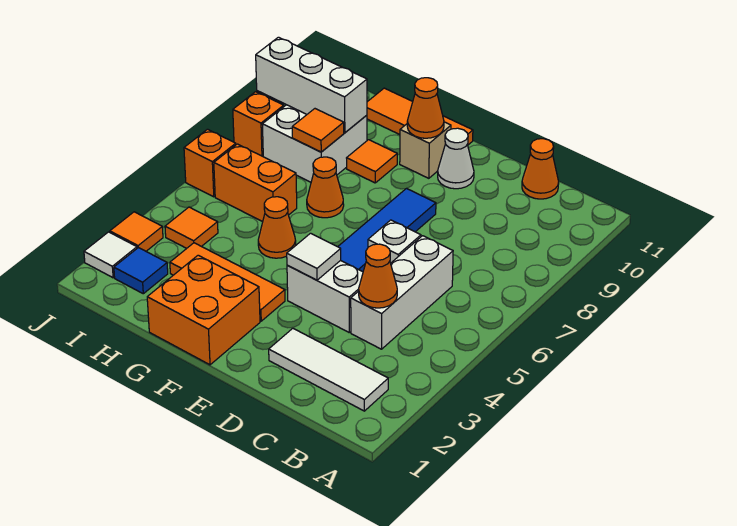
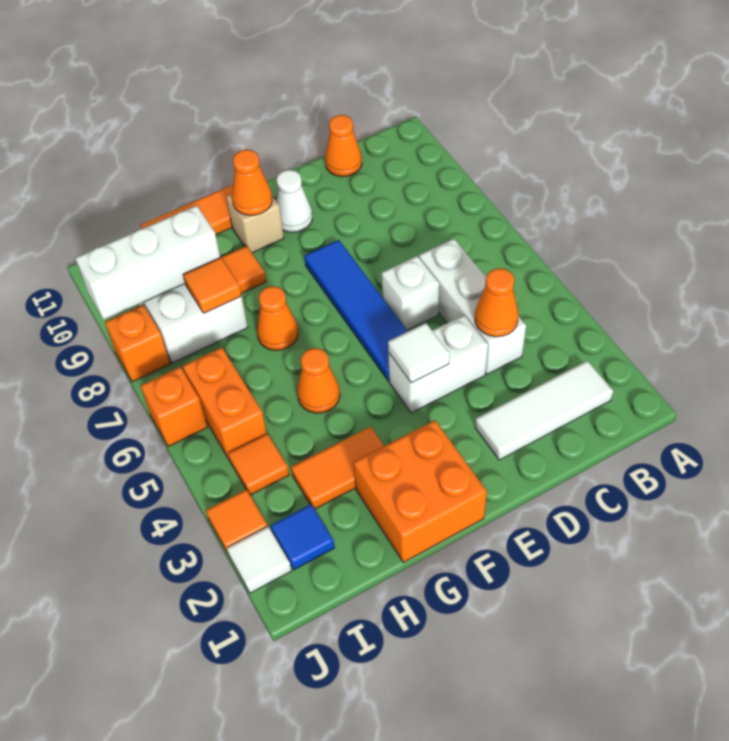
orange 1x3 tile [170,243,285,321] -> orange 1x2 tile [291,427,384,509]
orange 1x2 brick [214,144,297,222] -> orange 1x2 brick turned to [183,348,267,460]

